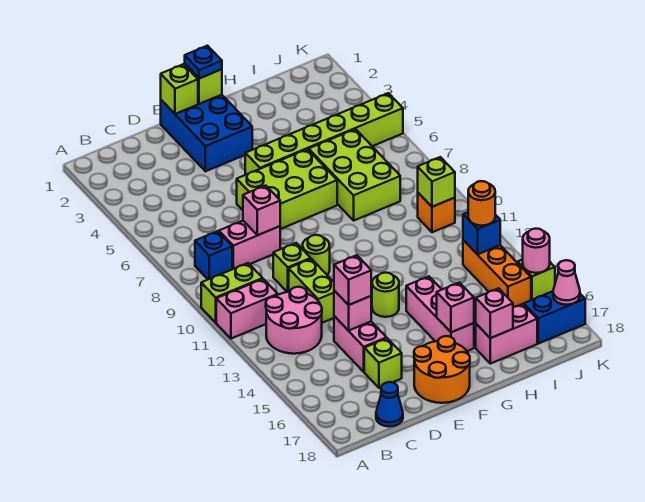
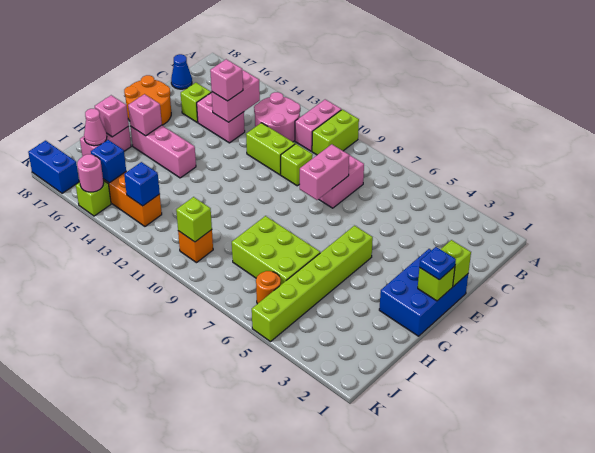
blue 1x1 brick [195,231,232,279] -> blue 1x1 brick moved to [91,140,126,183]
pink 1x1 brick [243,186,280,235] -> pink 1x2 brick [300,144,349,200]
pink 1x1 brick [334,291,371,331] -> pink 1x2 brick [212,70,260,122]
blue 2x3 brick [161,95,252,171] -> blue 2x3 brick turned to [379,249,468,336]
lime 2x3 brick [237,149,337,229] -> none
lime 1x1 round brick [303,235,330,275] -> none
lime 1x1 round brick [372,273,399,317] -> none
orange 1x1 round brick [468,181,495,226] -> orange 1x1 round brick moved to [256,271,281,304]
blue 1x2 brick [524,291,585,344] -> blue 1x2 brick turned to [28,141,79,193]
pink 1x1 cone [553,260,580,305] -> pink 1x1 cone moved to [84,109,107,146]

